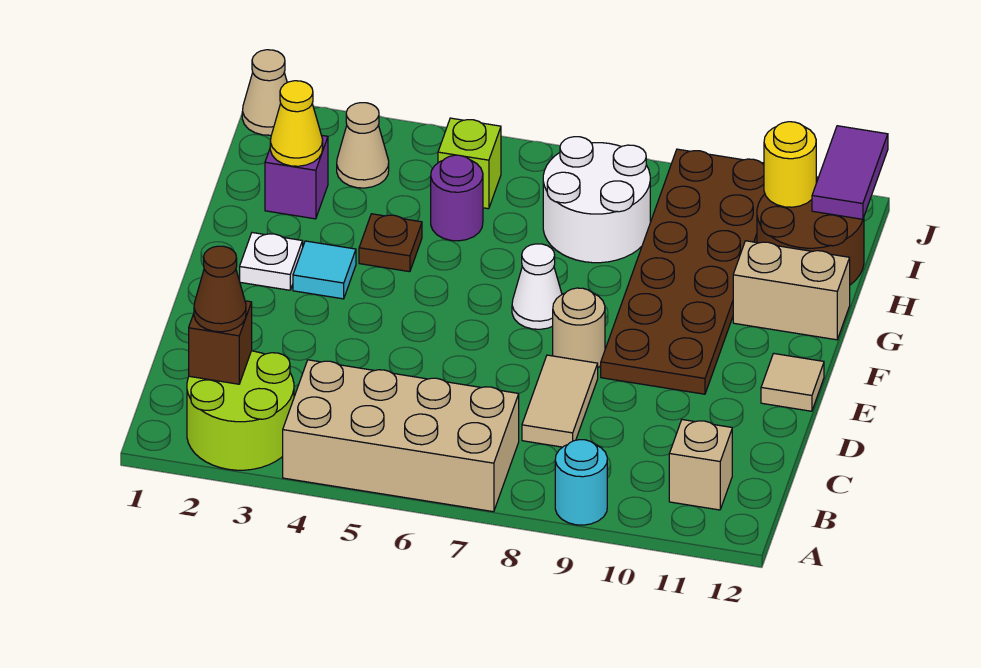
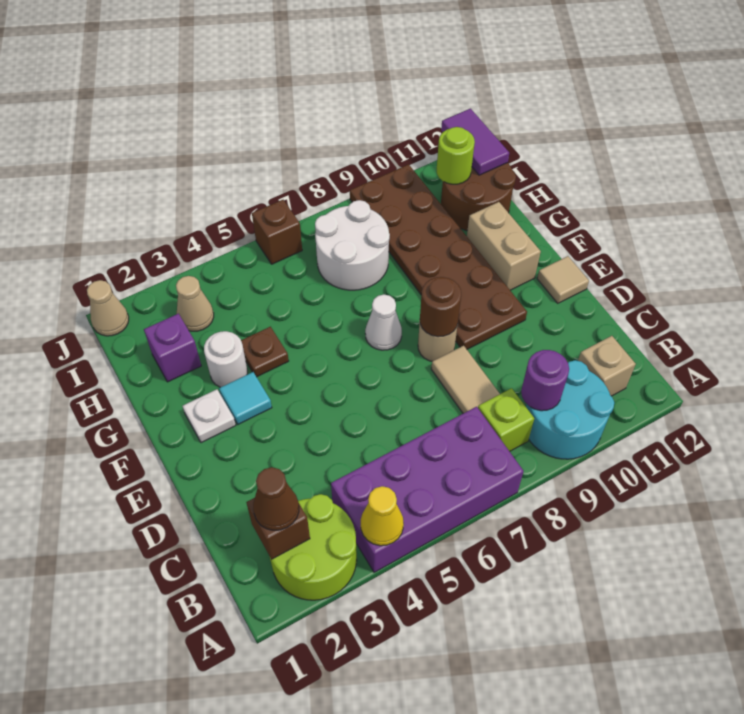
tan 2x4 brick [283,360,519,512] -> purple 2x4 brick [331,407,524,572]
cyan 1x1 round brick [555,440,607,525] -> cyan 2x2 round brick [526,360,614,459]
none -> brown 1x1 round brick [420,277,461,337]
none -> white 1x1 round brick [204,331,247,387]
tan 1x2 brick [733,241,850,340] -> tan 1x2 brick turned to [467,202,541,290]
yellow 1x1 cone [270,81,323,166] -> yellow 1x1 cone moved to [361,486,404,546]
purple 1x1 round brick [431,155,483,241] -> purple 1x1 round brick moved to [521,350,569,411]
lime 1x1 brick [438,118,501,209] -> lime 1x1 brick moved to [478,388,534,451]
yellow 1x1 round brick [764,122,816,207] -> lime 1x1 round brick [437,127,475,184]
none -> brown 1x1 brick [252,200,302,264]

